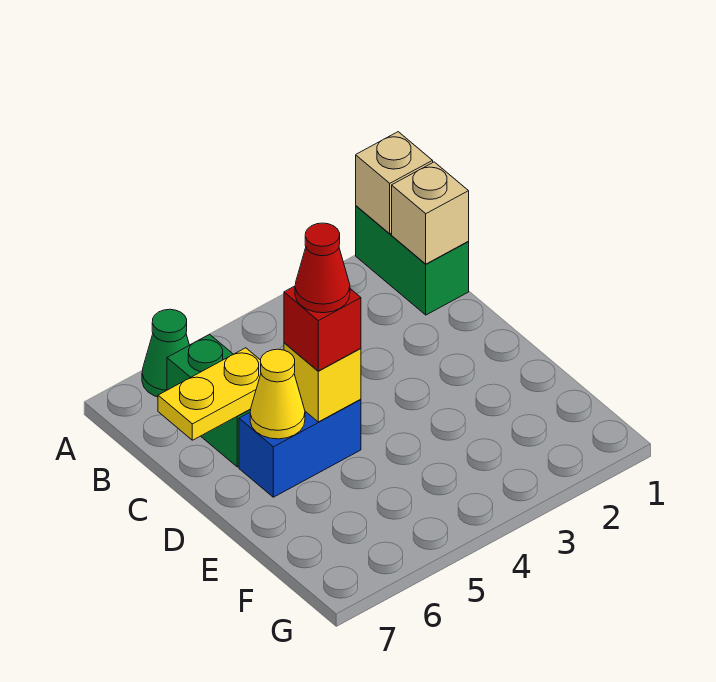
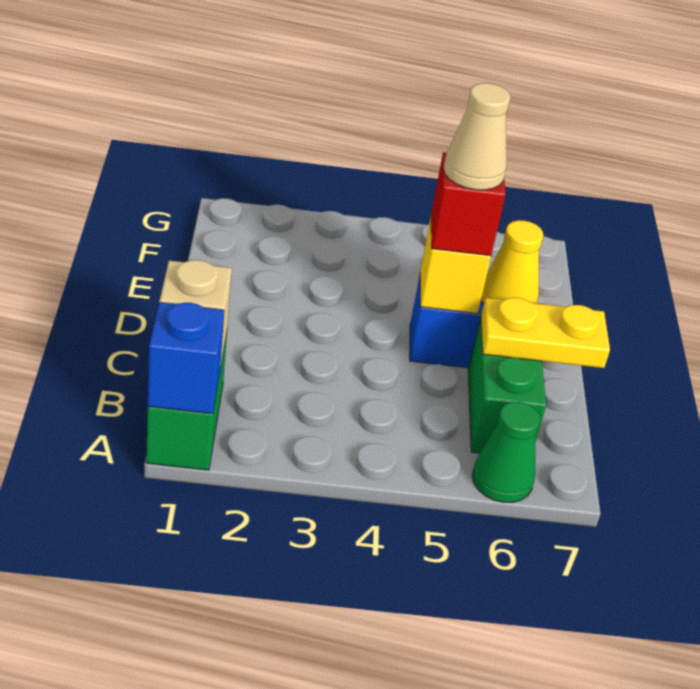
tan 1x1 brick [356,132,433,234] -> blue 1x1 brick [148,303,224,414]
red 1x1 cone [295,223,350,313] -> tan 1x1 cone [443,83,510,190]

